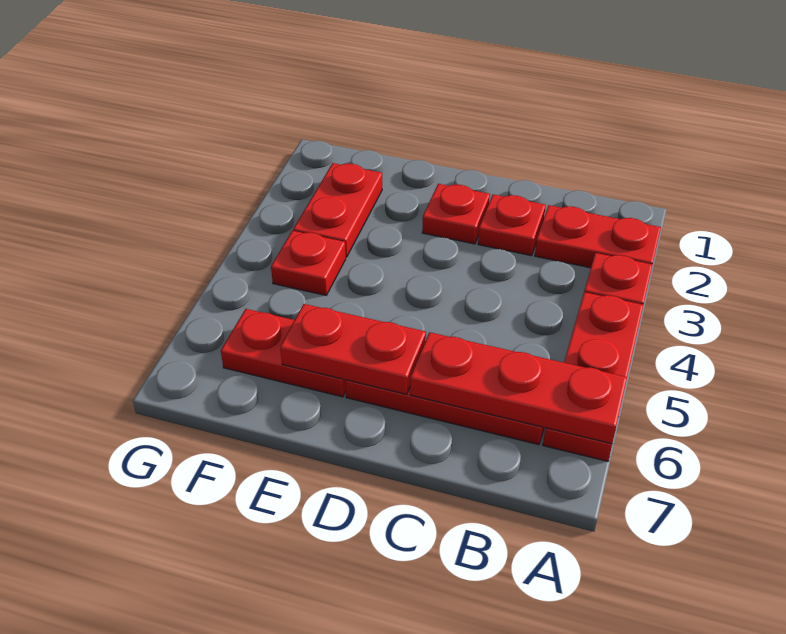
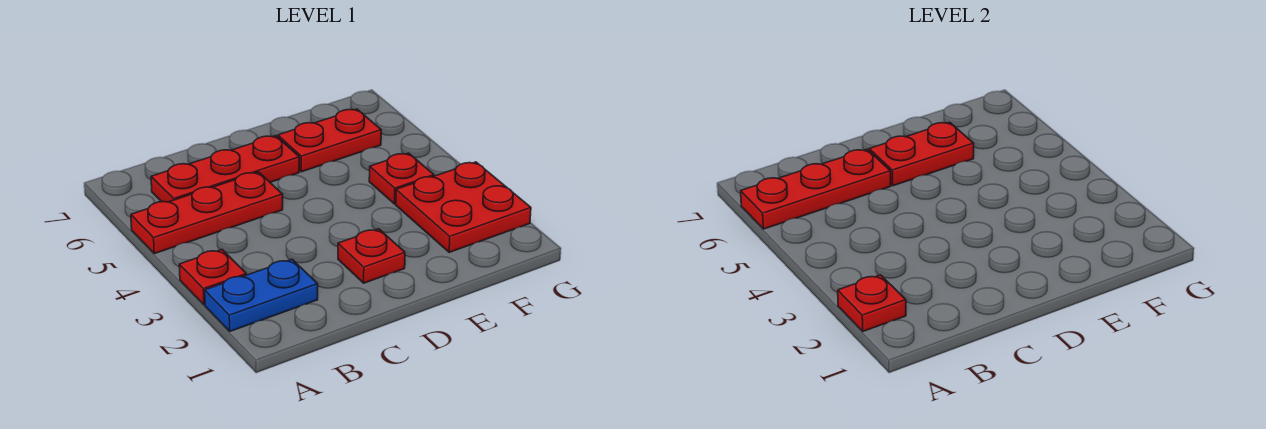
red 1x2 plate [535,205,661,268] -> blue 1x2 plate [205,259,318,331]
red 1x3 plate [543,292,644,461] -> red 1x3 plate turned to [131,172,283,254]
red 1x1 plate [478,194,546,256] -> red 1x1 plate moved to [838,275,906,331]
red 1x2 plate [293,163,382,257] -> red 2x2 plate [396,162,531,252]

